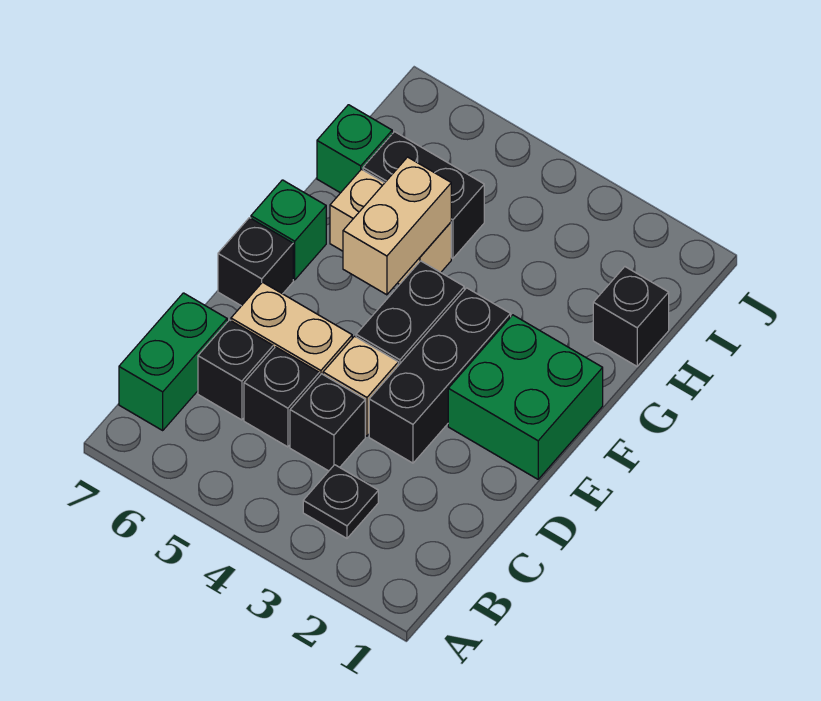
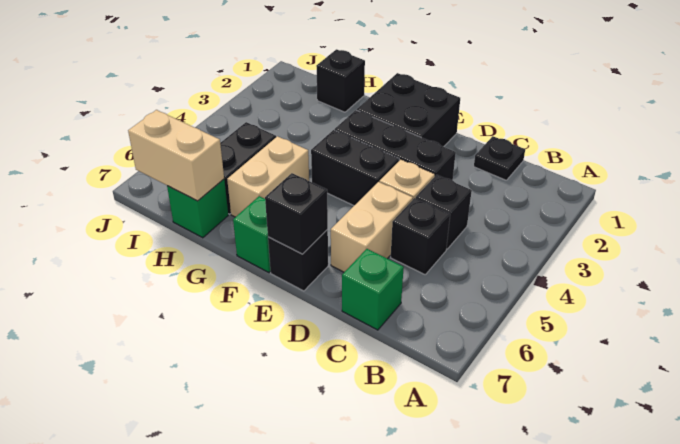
black 1x1 plate [303,465,378,538] -> black 1x1 plate moved to [474,136,525,180]
green 1x2 brick [119,293,227,430] -> green 1x1 brick [342,249,404,330]
black 1x1 brick [198,320,273,420] -> black 1x1 brick moved to [265,173,328,254]
green 2x2 brick [448,315,603,479] -> black 2x2 brick [357,73,460,147]
tan 1x2 brick [343,157,451,295] -> tan 1x2 brick moved to [128,110,224,201]

